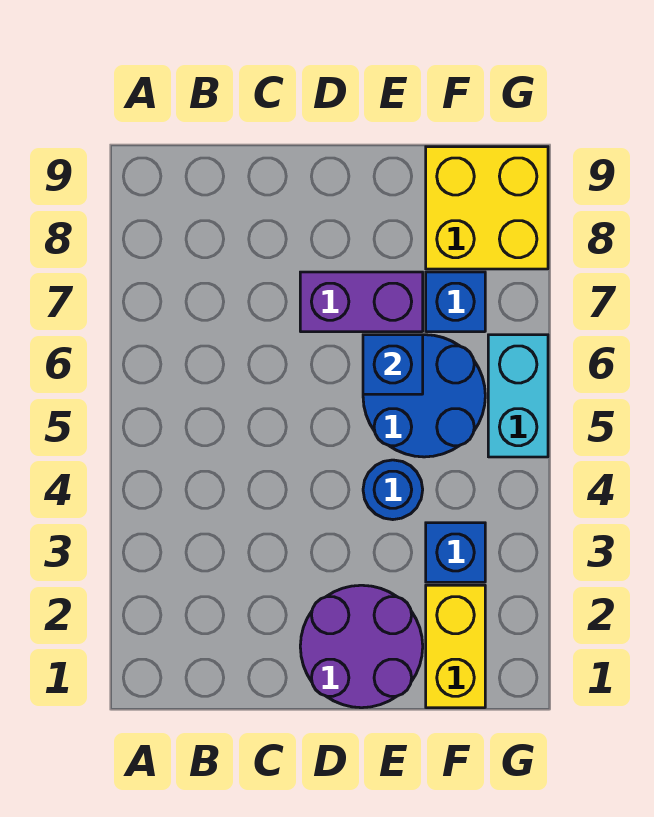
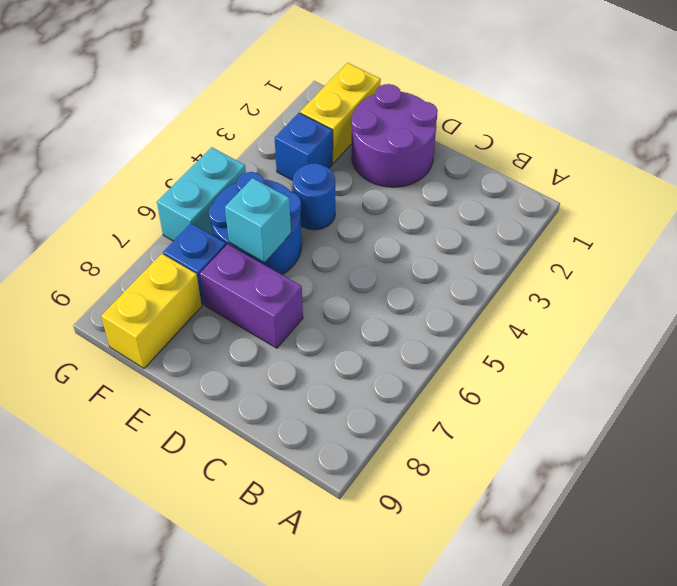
blue 1x1 brick [363,335,423,394] -> cyan 1x1 brick [225,178,291,262]
yellow 2x2 brick [426,147,548,269] -> yellow 1x2 brick [101,254,202,368]

